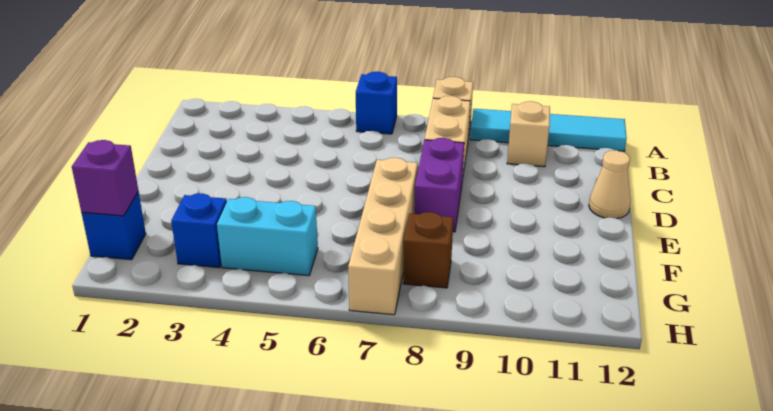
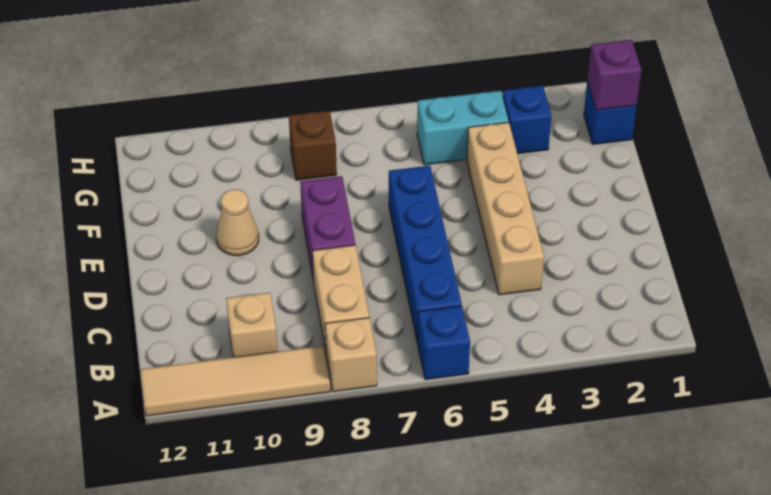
cyan 1x4 tile [470,109,627,151] -> tan 1x4 tile [140,346,330,416]
none -> blue 1x4 brick [389,166,462,342]
tan 1x1 cone [589,150,631,219] -> tan 1x1 cone moved to [216,189,259,256]
tan 1x4 brick [348,158,418,315] -> tan 1x4 brick moved to [467,122,544,295]

